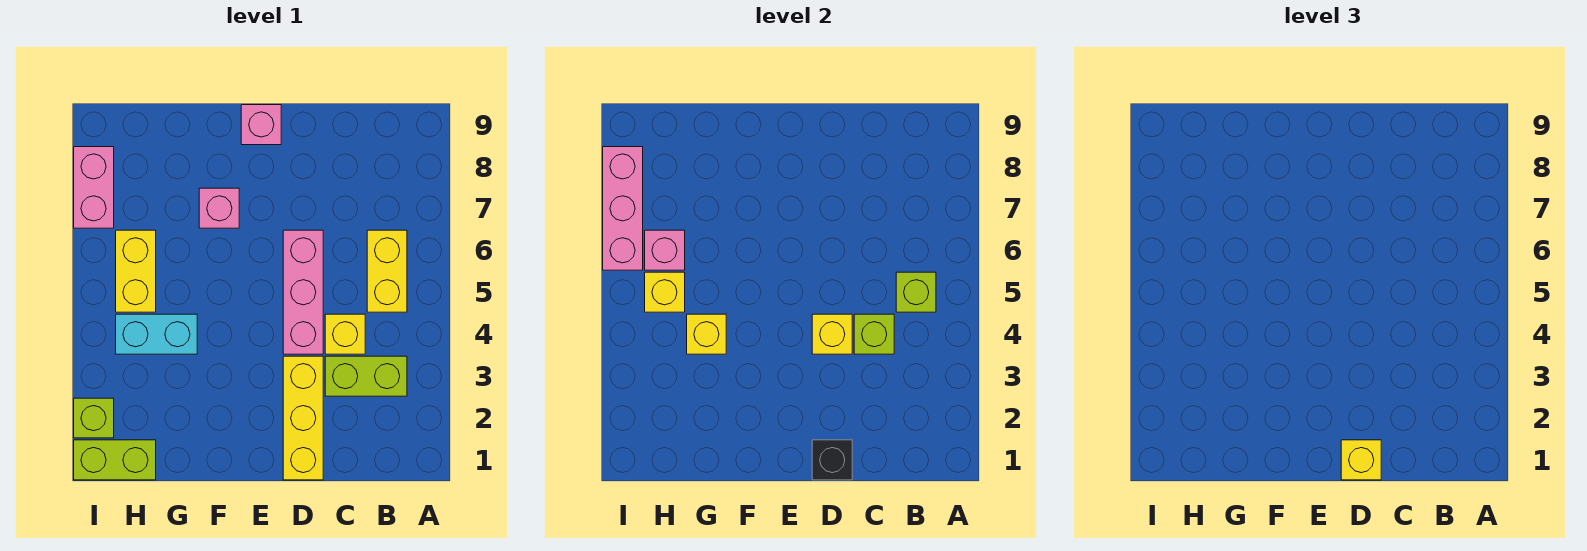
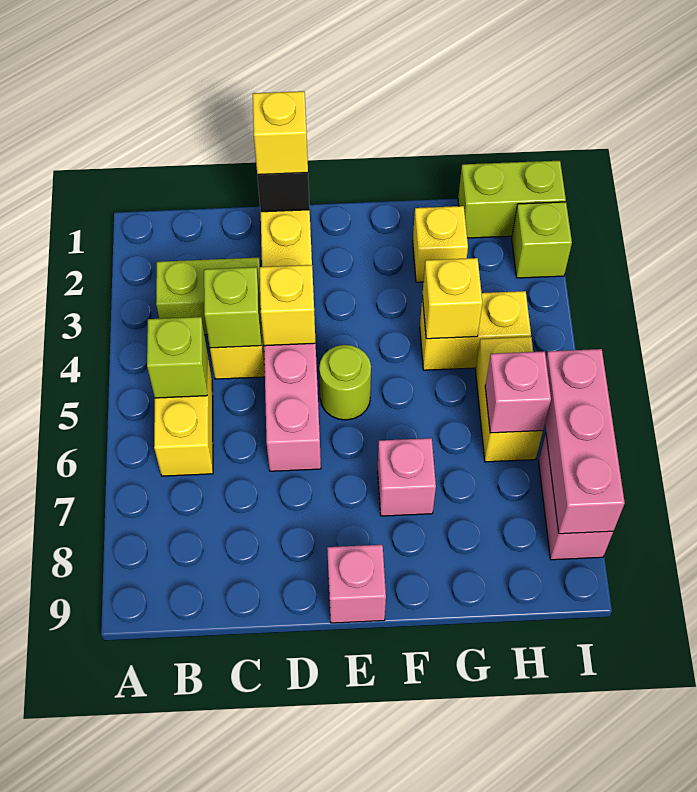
none -> lime 1x1 round brick [319,345,371,420]
cyan 1x2 brick [116,314,197,354] -> yellow 1x2 brick [420,291,531,370]
yellow 1x1 brick [645,272,685,312] -> yellow 1x1 brick moved to [413,206,468,282]

